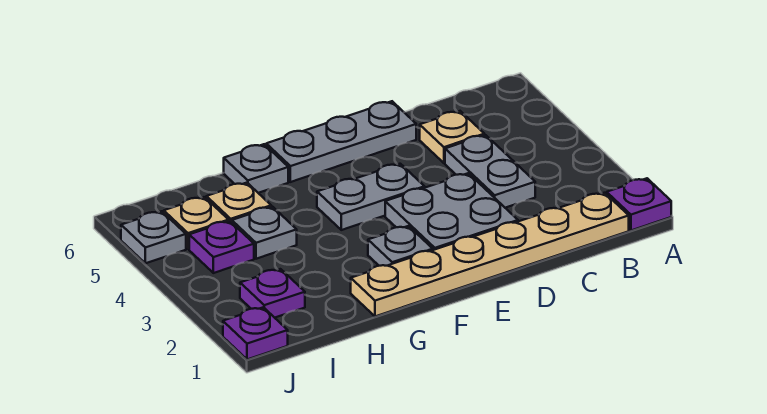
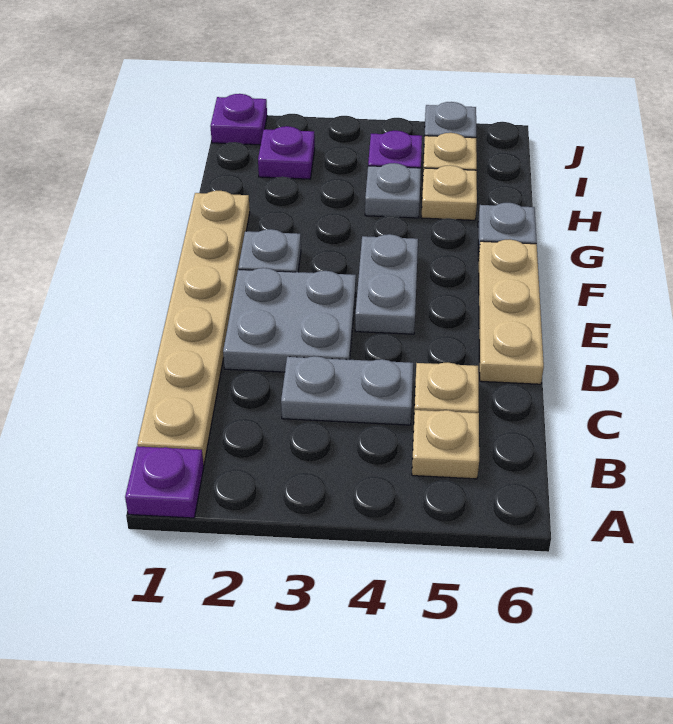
none -> tan 1x1 plate [412,410,479,479]
grey 1x3 plate [266,101,416,182] -> tan 1x3 plate [478,239,544,384]

